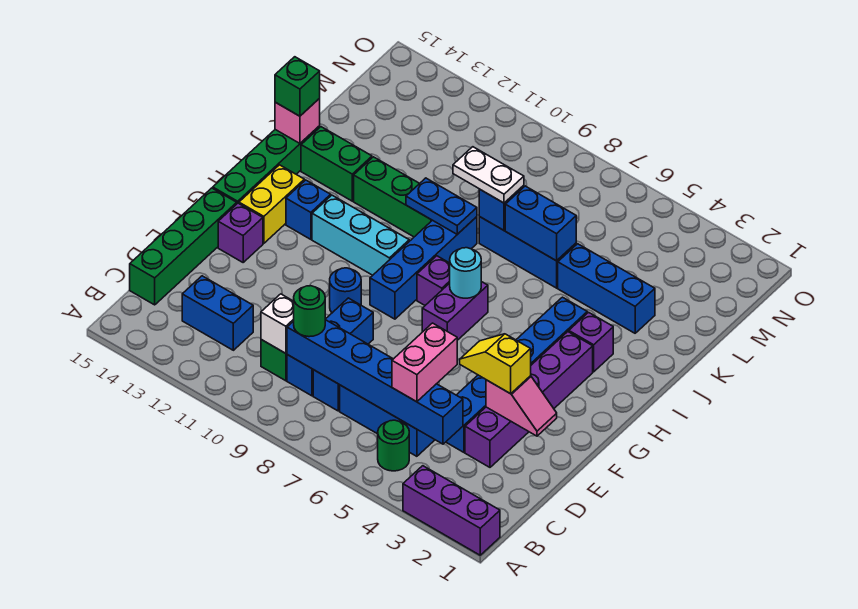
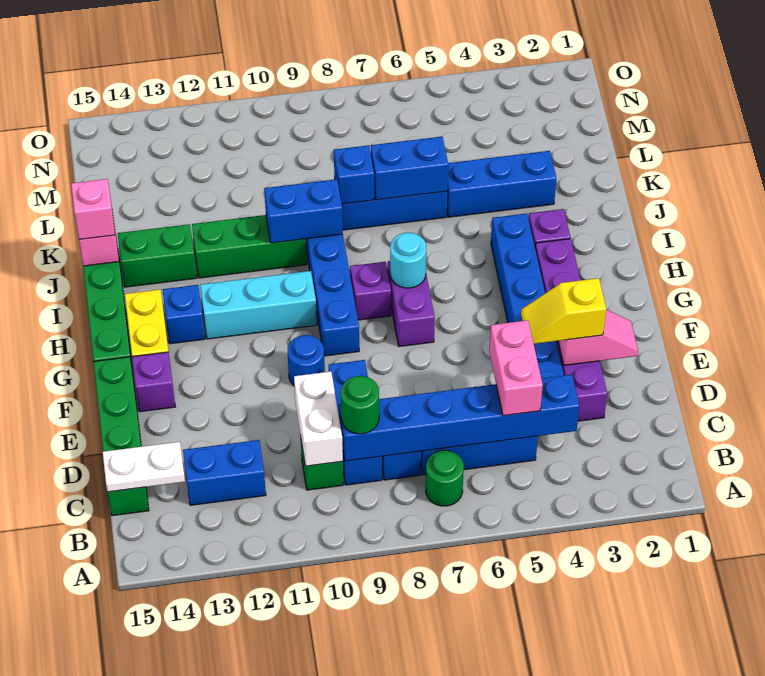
purple 1x3 brick [403,466,500,555] -> none
green 1x1 round brick [378,420,409,471] -> green 1x1 round brick moved to [426,450,464,506]
white 1x1 brick [261,294,294,353] -> white 1x2 brick [294,372,343,466]
blue 1x2 plate [406,178,477,234] -> blue 1x2 brick [264,179,343,243]
green 1x1 brick [275,57,320,116] -> pink 1x1 brick [71,179,115,239]
white 1x2 plate [453,147,524,203] -> white 1x2 plate moved to [103,442,185,492]

